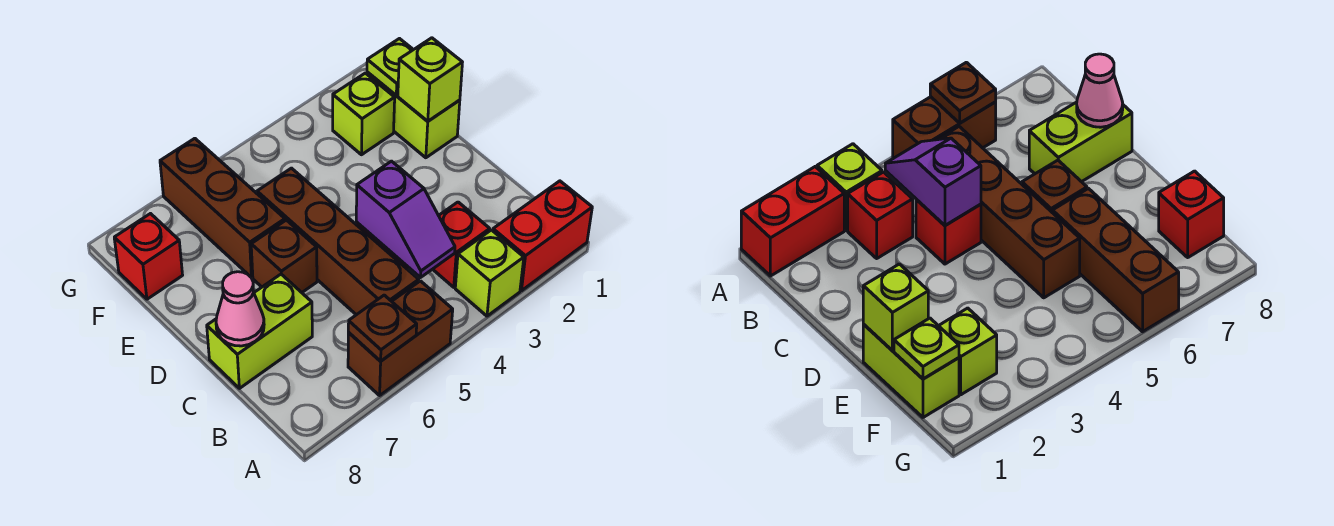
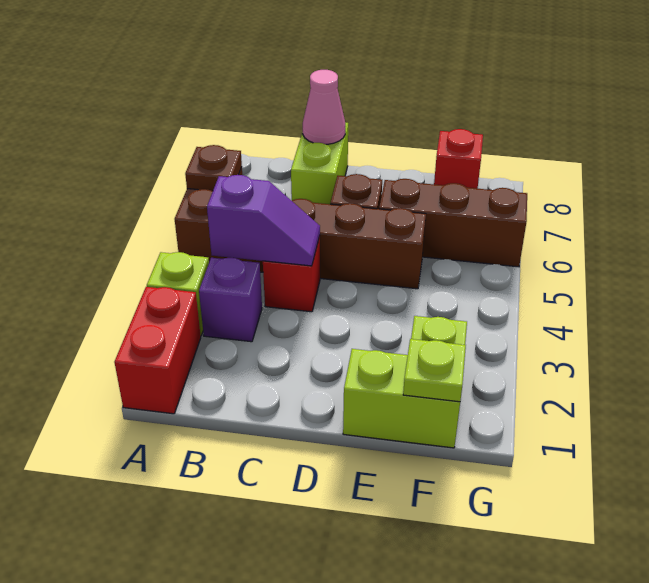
red 1x1 brick [433,202,490,287] -> purple 1x1 brick [199,258,262,342]
purple 1x2 slope [356,161,455,277] -> purple 1x2 slope turned to [207,175,320,266]
lime 1x1 brick [398,38,462,121] -> none

